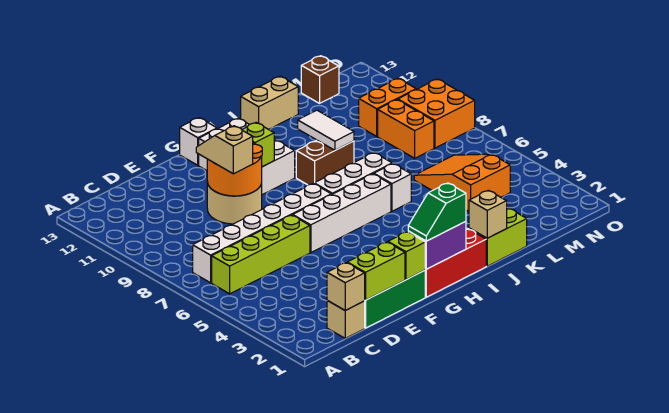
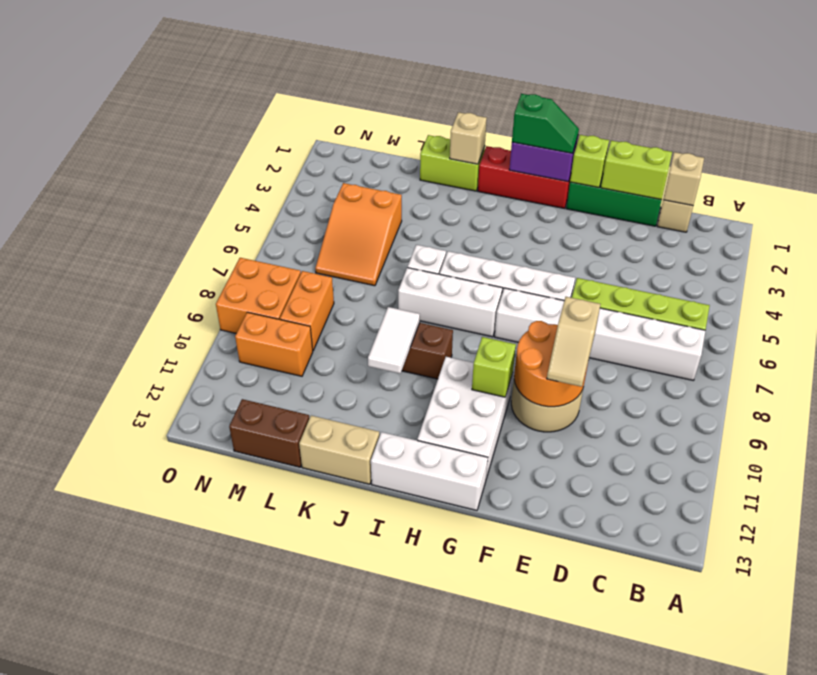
white 1x1 brick [180,118,217,165] -> white 1x3 brick [371,432,488,511]
brown 1x1 brick [301,56,339,103] -> brown 1x2 brick [229,399,309,467]

